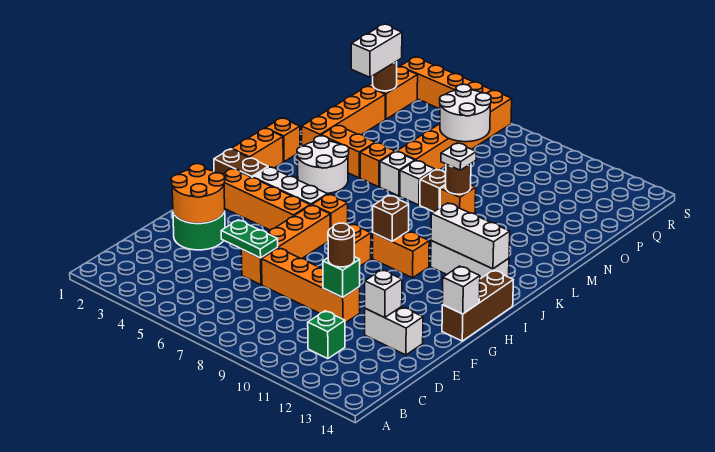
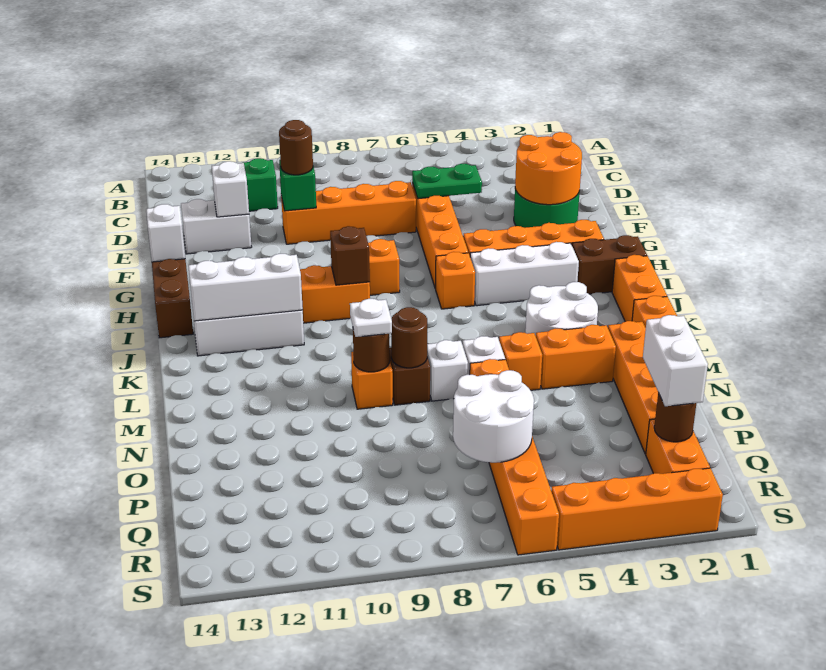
none -> brown 1x1 round brick [391,307,427,368]

